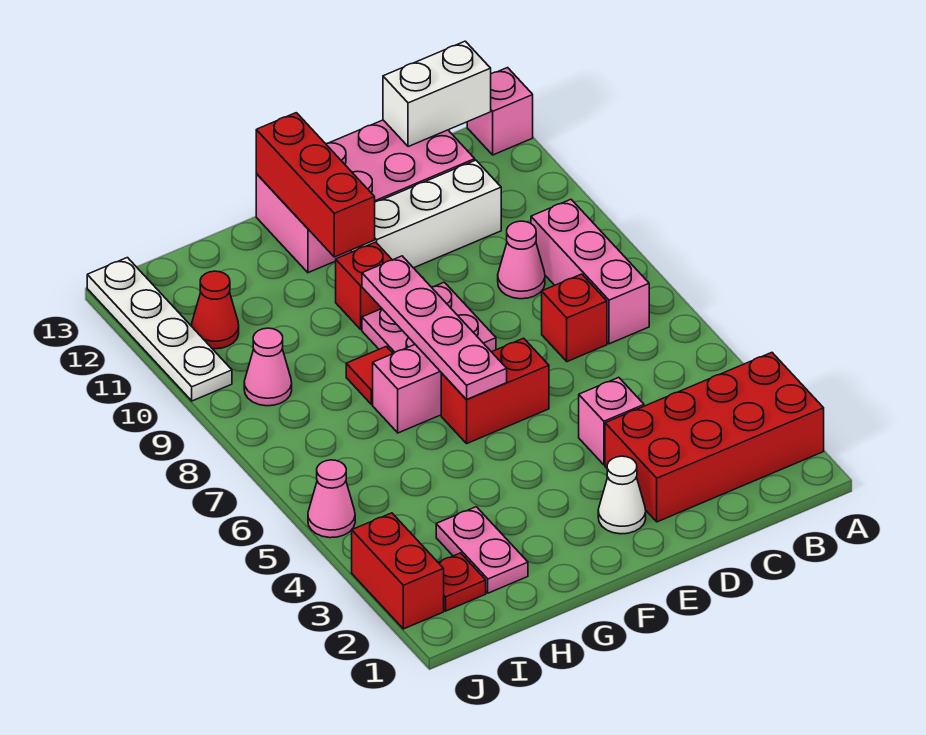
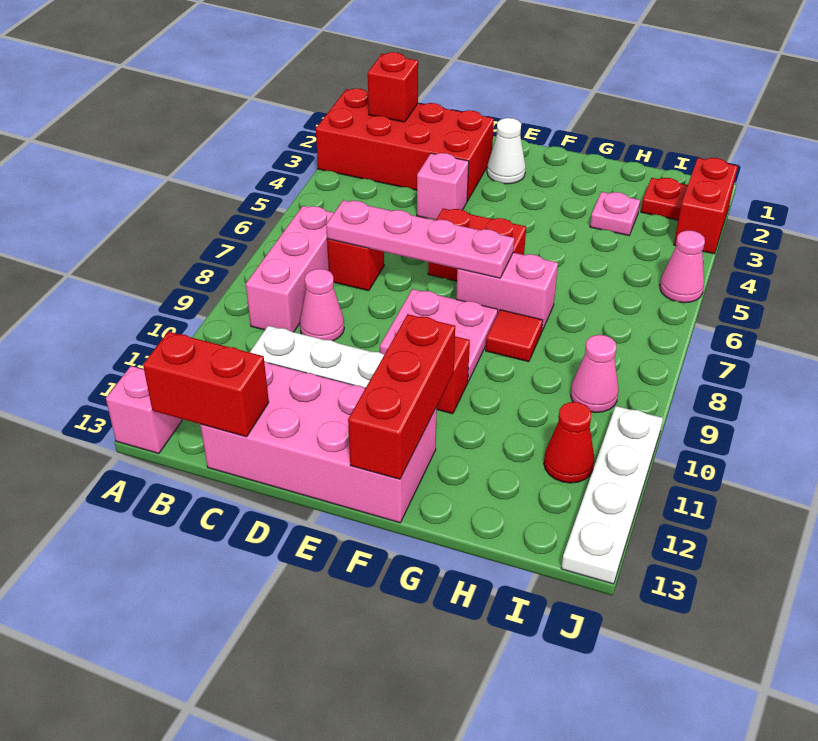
none -> red 1x1 brick [368,52,418,122]
white 1x2 brick [383,41,491,147] -> red 1x2 brick [143,332,269,437]
pink 1x4 plate [362,256,507,400] -> pink 1x4 plate turned to [326,200,514,278]
pink 1x2 plate [436,507,528,593] -> pink 1x1 plate [590,192,640,235]

